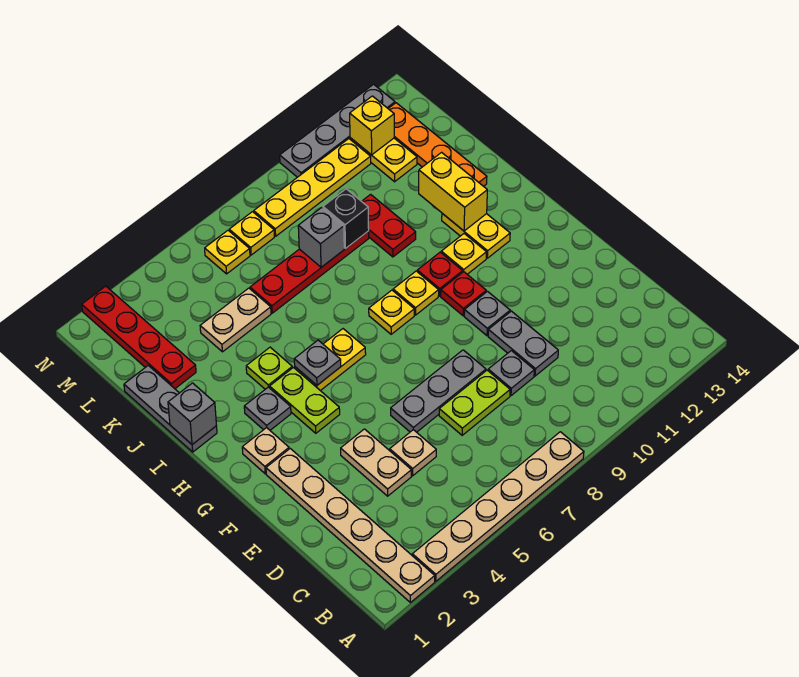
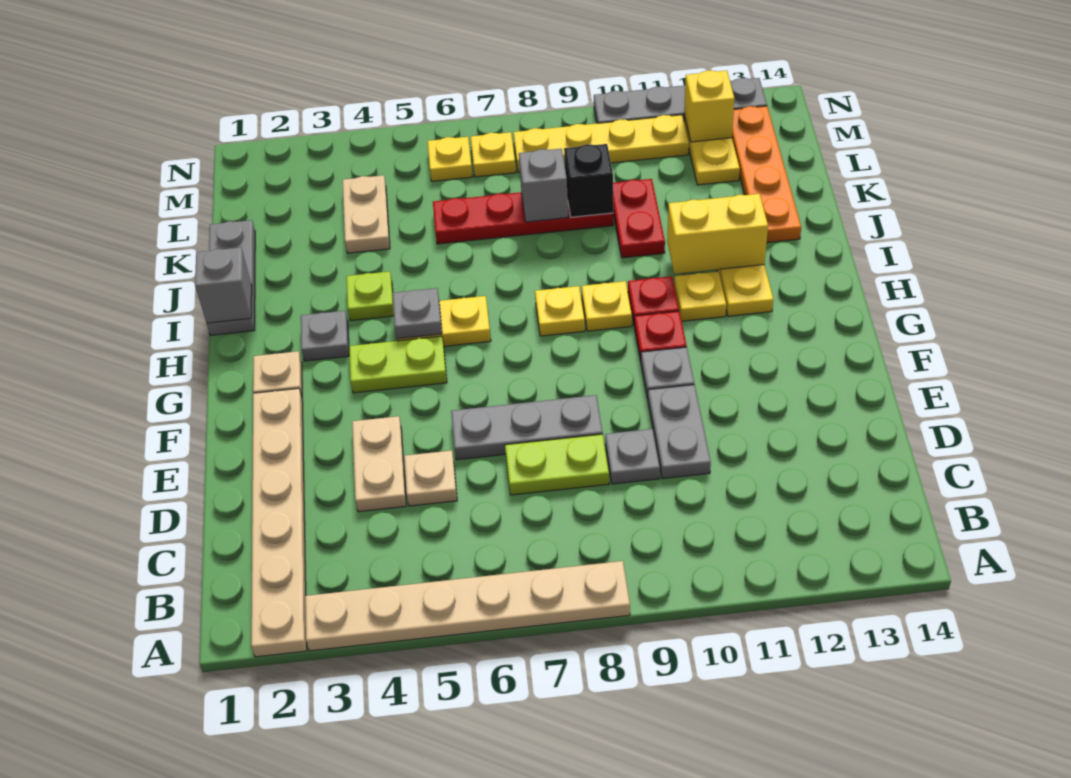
lime 1x2 plate [270,368,340,433] -> lime 1x2 plate turned to [349,336,447,393]
yellow 1x2 brick [419,152,487,231] -> yellow 1x2 brick turned to [667,194,768,274]
red 1x4 plate [82,286,196,389] -> none
tan 1x2 plate [200,288,271,352] -> tan 1x2 plate turned to [342,175,390,253]

